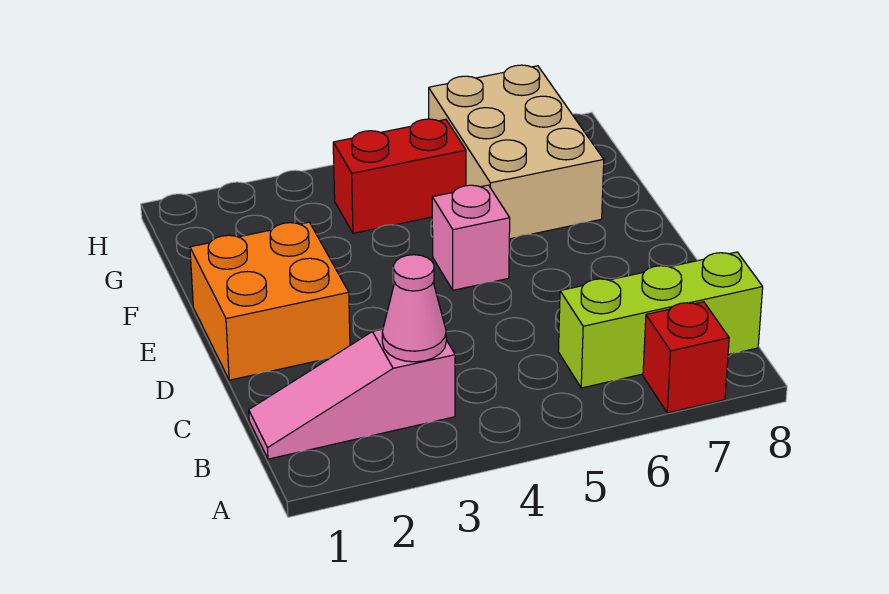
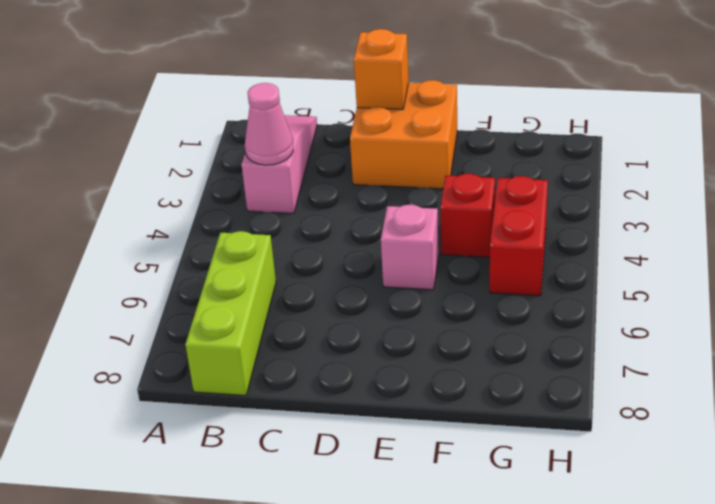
red 1x1 brick [643,302,729,413] -> red 1x1 brick moved to [440,174,495,257]
none -> orange 1x1 brick [354,29,409,110]
tan 2x3 brick [429,65,604,239] -> none

